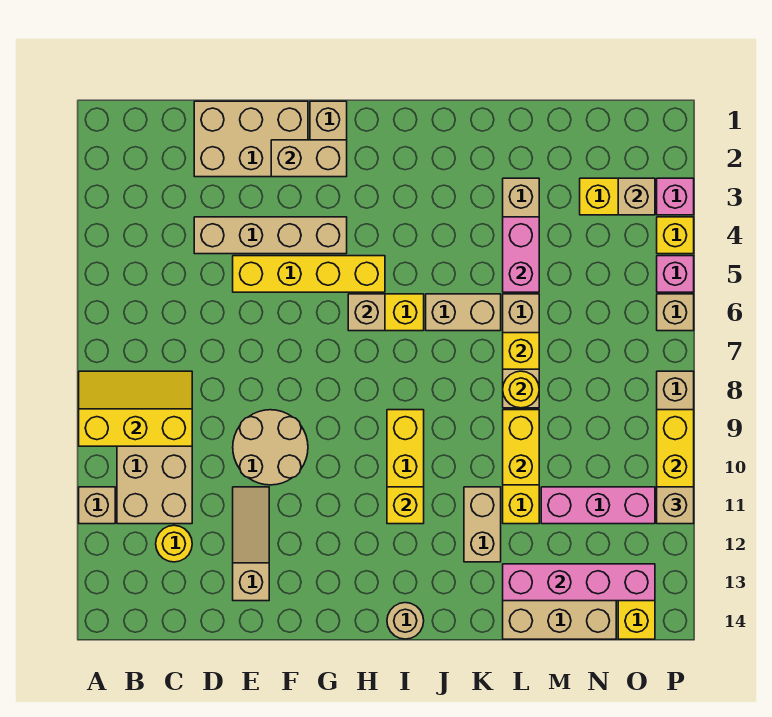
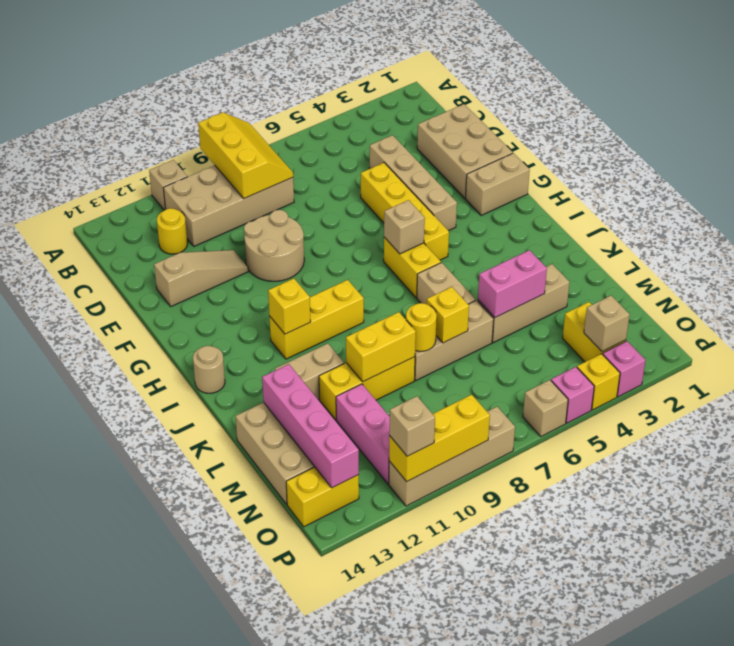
tan 1x2 brick [271,140,347,177] -> none

